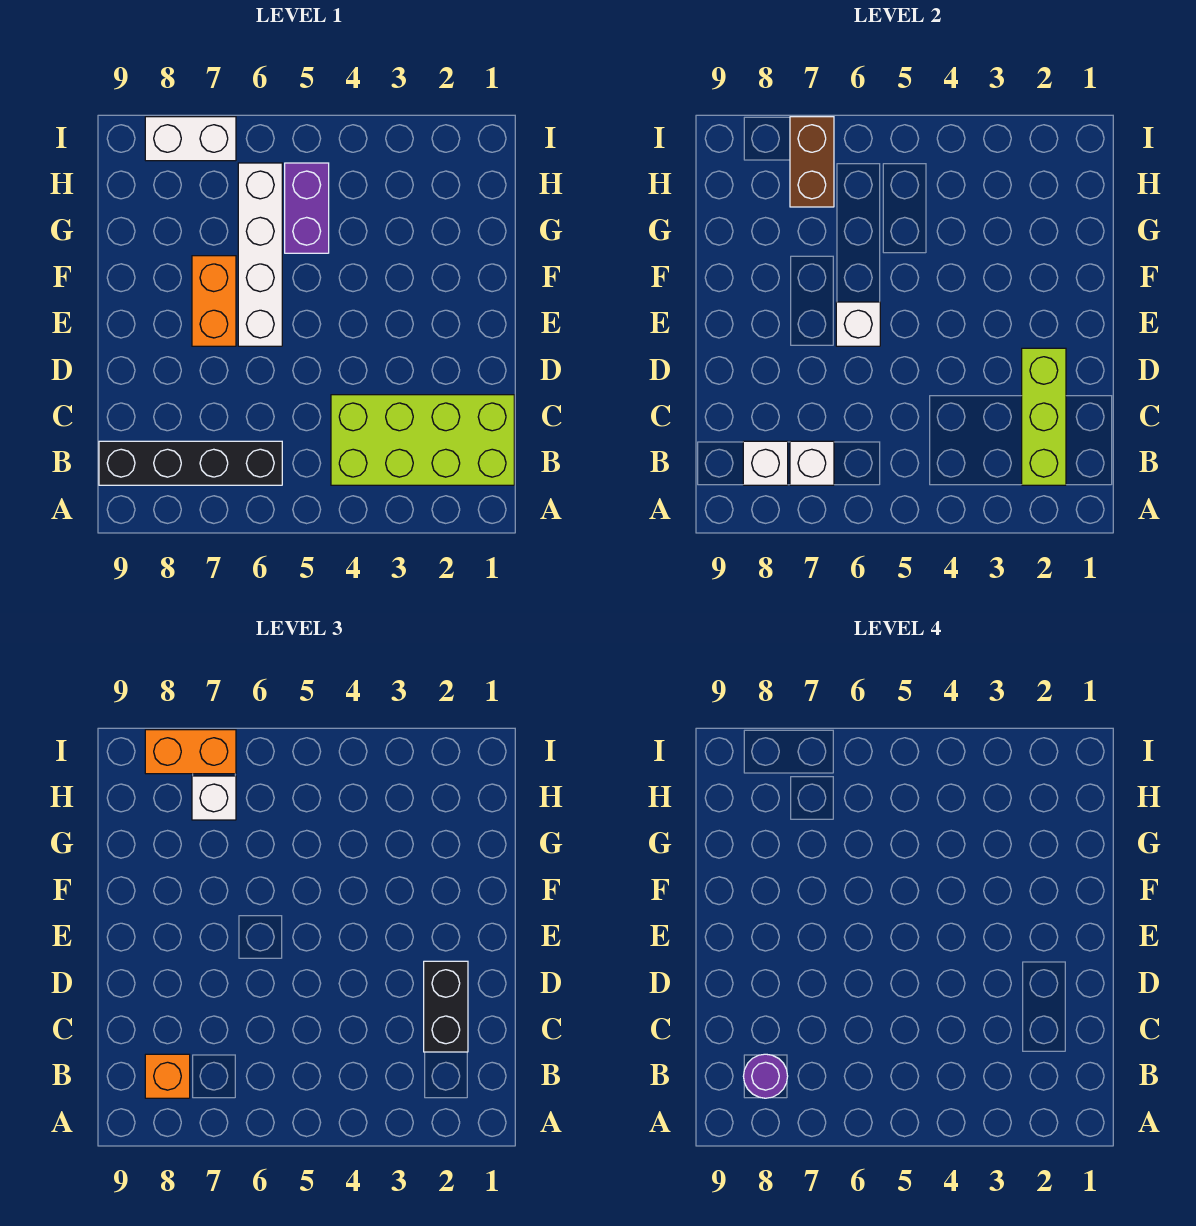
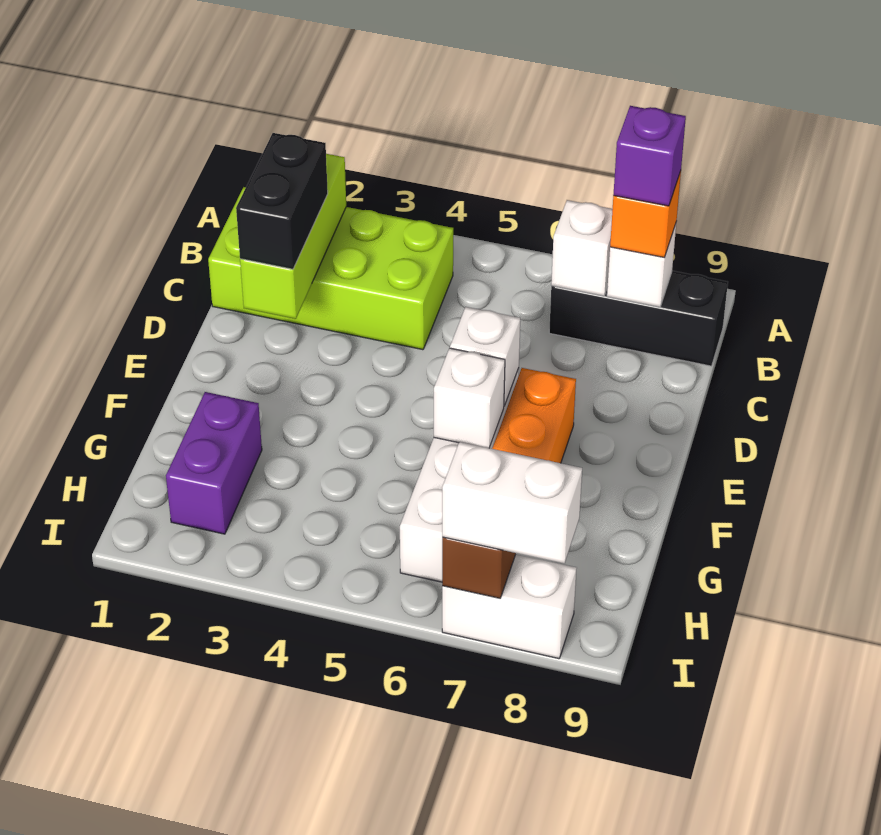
black 1x4 brick [99,441,282,485] -> black 1x3 brick [549,271,728,366]
purple 1x1 round brick [743,1054,788,1098] -> purple 1x1 brick [613,106,686,206]
purple 1x2 brick [285,163,329,253] -> purple 1x2 brick moved to [166,392,262,534]
white 1x1 brick [192,776,236,820] -> white 1x1 brick moved to [434,348,505,448]
orange 1x2 brick [145,730,236,774] -> white 1x2 brick [442,442,582,563]

